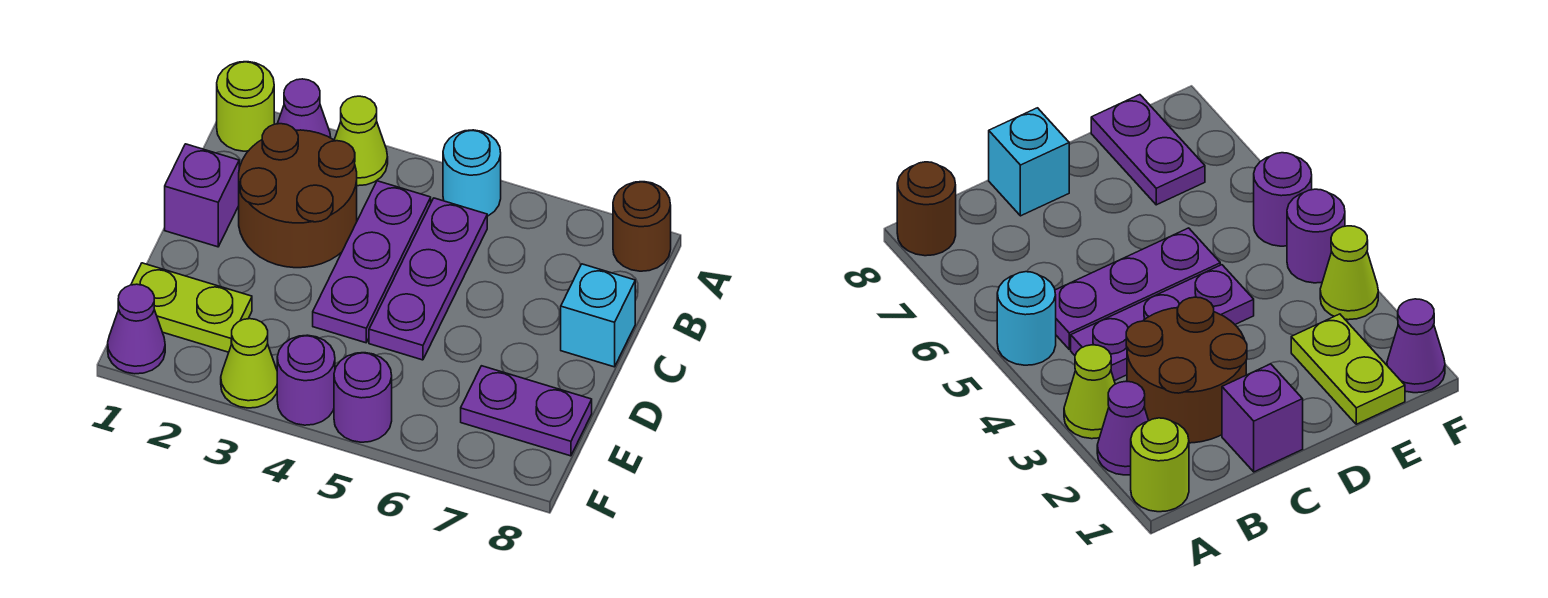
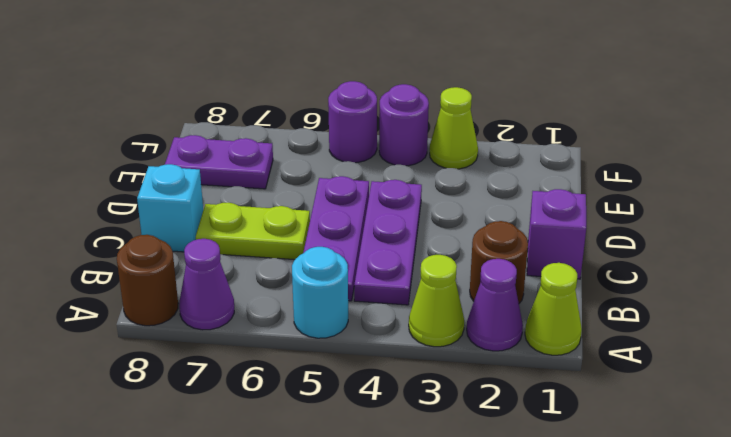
lime 1x1 round brick [217,62,274,151] -> lime 1x1 cone [525,263,582,355]
brown 2x2 round brick [239,124,357,268] -> brown 1x1 round brick [470,221,528,303]
lime 1x2 plate [131,263,252,352] -> lime 1x2 plate moved to [196,203,310,260]
purple 1x1 cone [108,284,165,374] -> purple 1x1 cone moved to [179,239,234,330]

